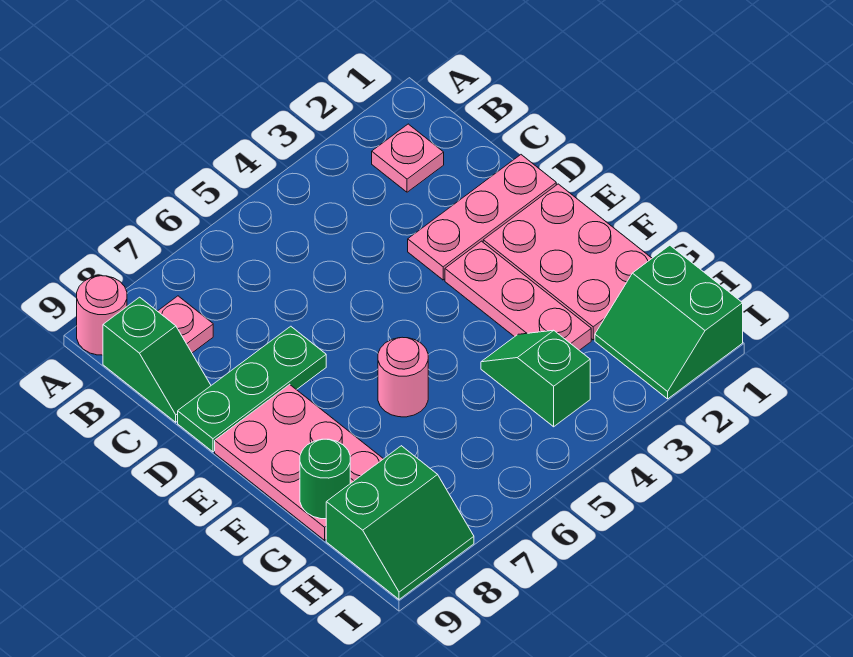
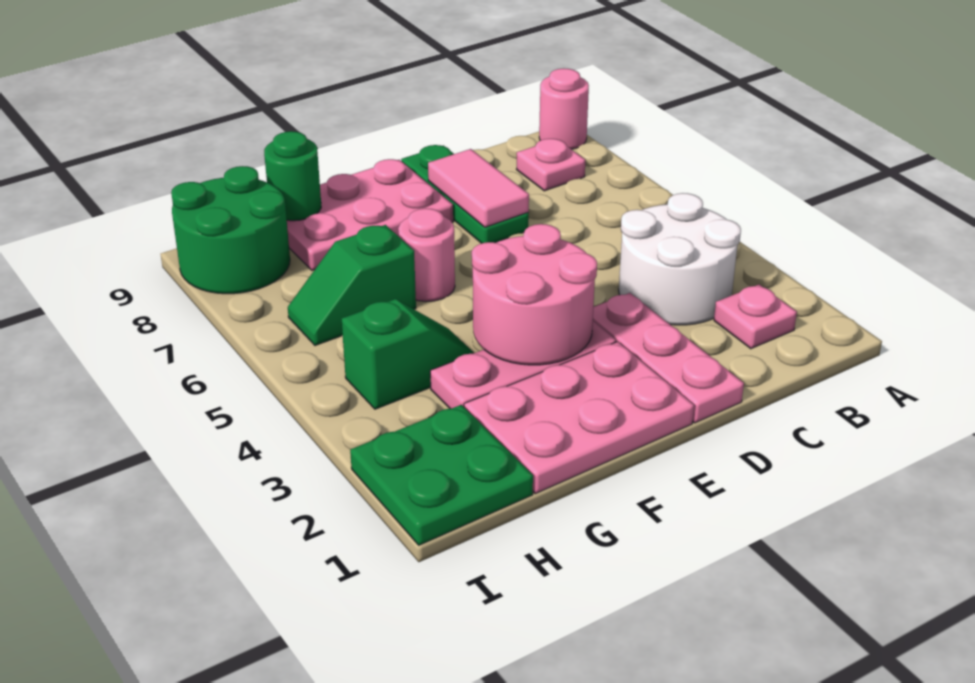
none -> white 2x2 round brick [619,193,741,325]
green 1x2 slope [103,297,211,422] -> green 1x2 slope moved to [288,225,416,346]
none -> pink 1x2 tile [428,149,529,227]
none -> pink 2x2 round brick [472,224,597,365]
green 2x2 slope [595,245,743,399] -> green 2x2 plate [350,405,533,545]
green 2x2 slope [326,446,474,599] -> green 2x2 round brick [171,166,290,294]

